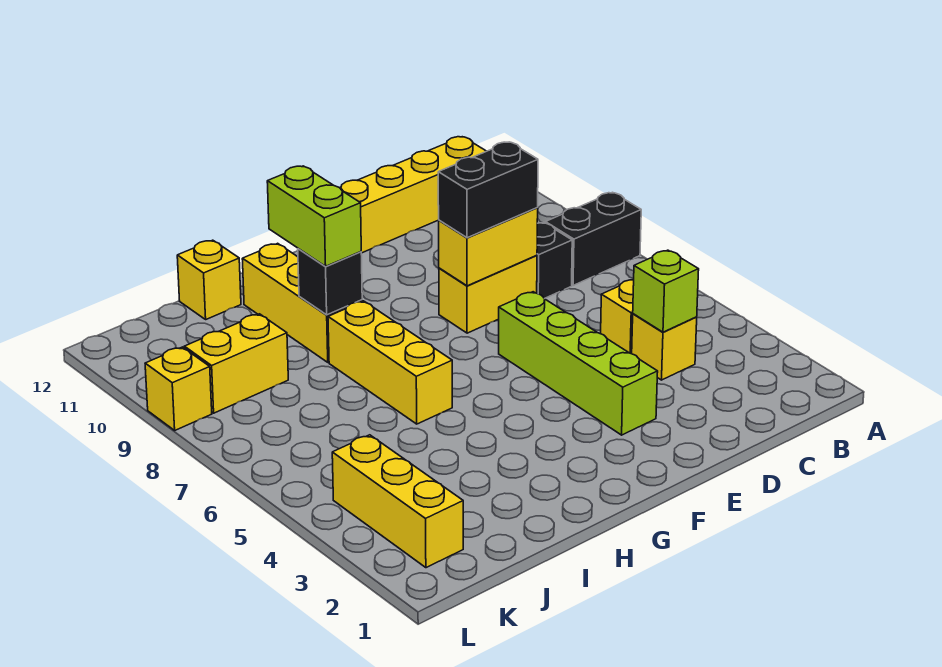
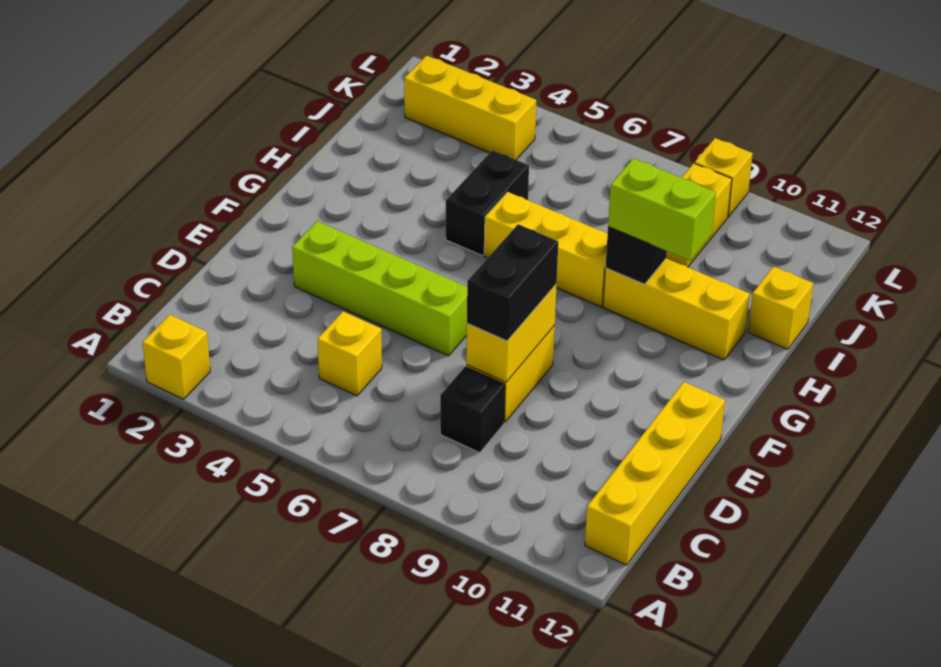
black 1x2 brick [545,192,641,285] -> black 1x2 brick moved to [446,150,529,255]
yellow 1x1 brick [632,314,697,380] -> yellow 1x1 brick moved to [142,315,210,399]
lime 1x1 brick [633,250,699,332] -> none

